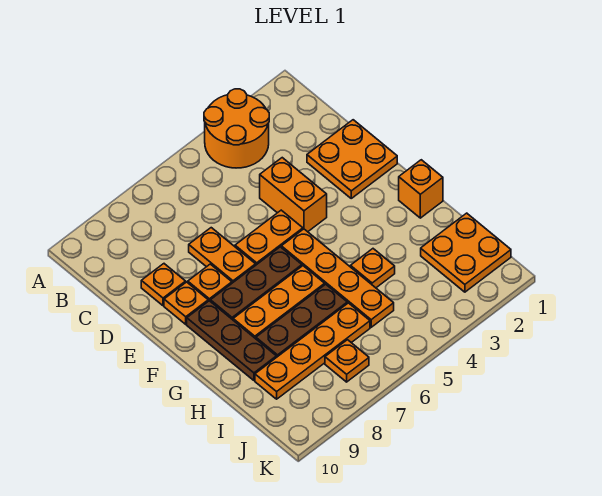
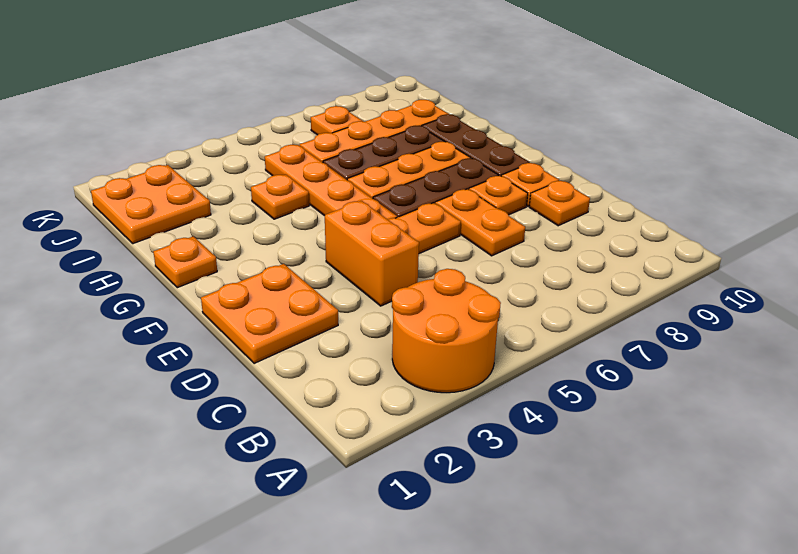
orange 1x1 brick [399,160,443,218] -> orange 1x1 plate [154,236,217,288]

